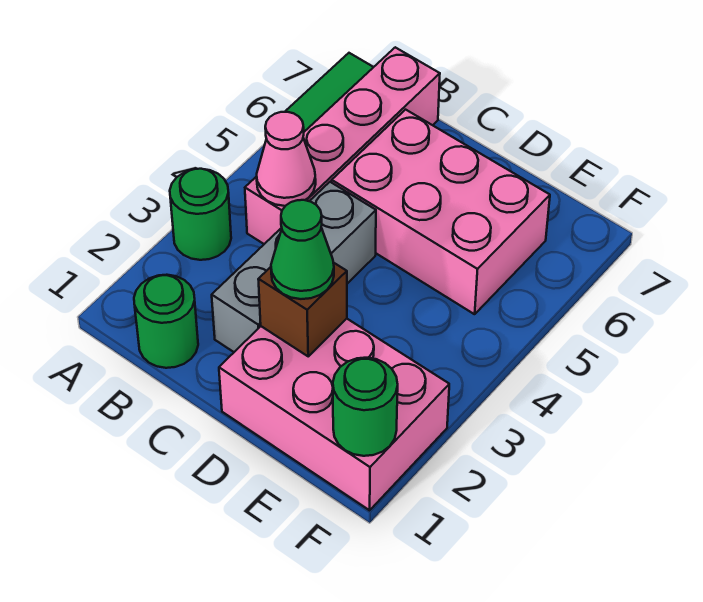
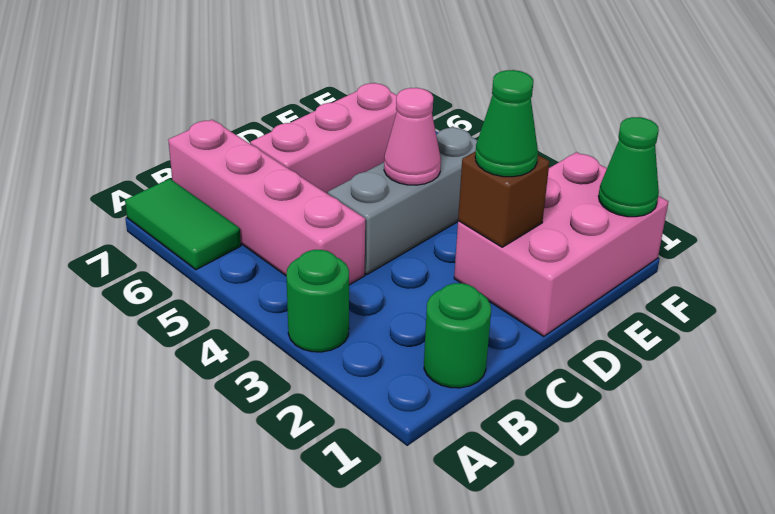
pink 1x1 cone [257,112,316,206] -> pink 1x1 cone moved to [384,88,441,185]
grey 1x3 brick [212,182,376,352] -> grey 1x3 brick turned to [328,126,478,275]
pink 2x3 brick [332,110,550,314] -> pink 1x3 brick [250,83,397,194]
green 1x1 round brick [333,358,398,456] -> green 1x1 cone [599,117,659,217]

